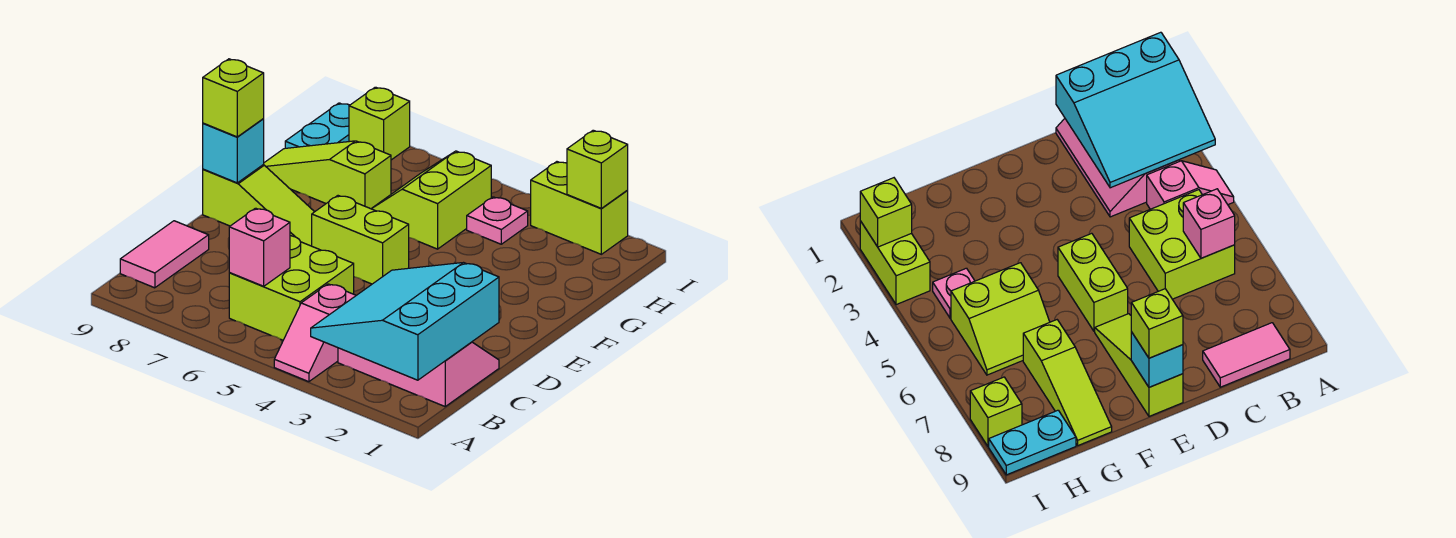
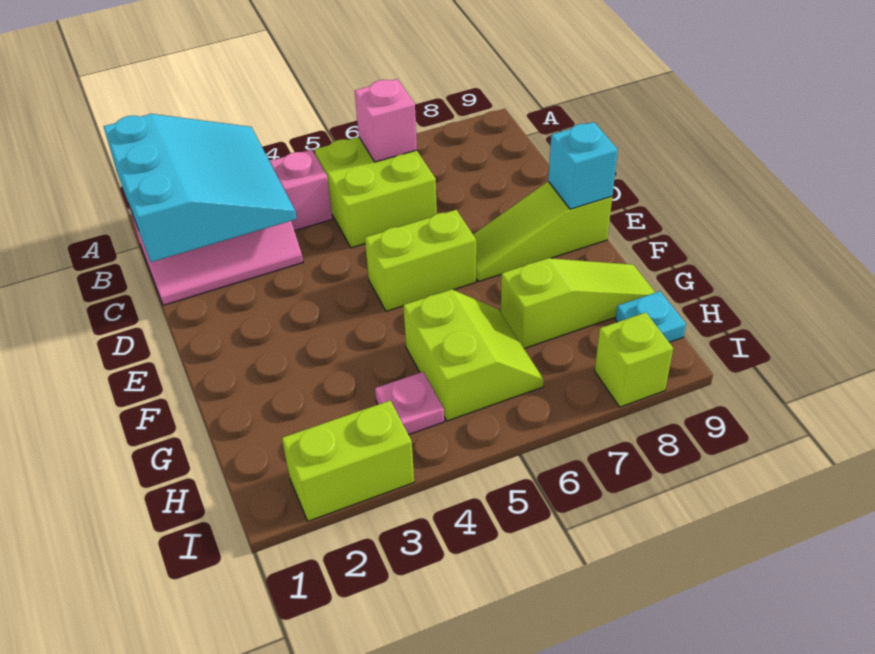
pink 1x2 tile [120,221,209,288] -> none
lime 1x1 brick [203,59,264,137] -> none
cyan 1x2 plate [285,103,349,148] -> cyan 1x1 plate [615,291,686,342]
lime 1x1 brick [567,130,628,208] -> none

